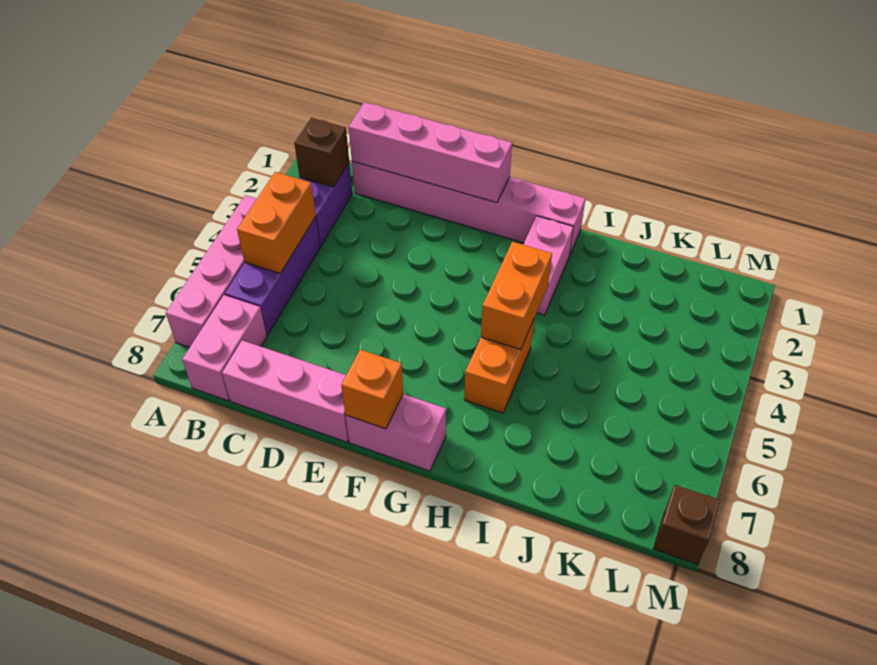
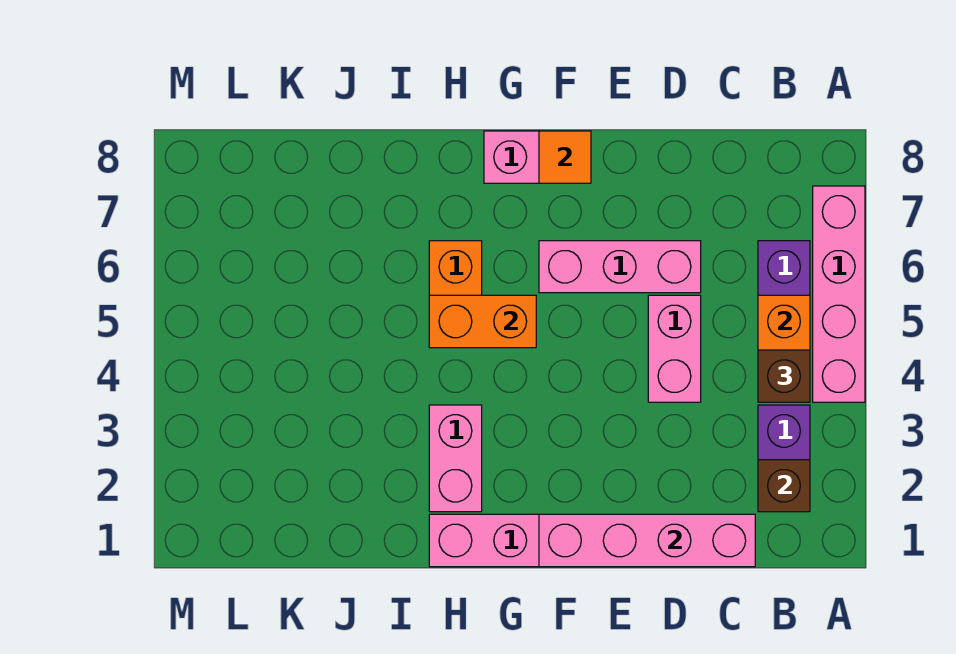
pink 1x2 brick [182,295,267,401] -> pink 1x2 brick moved to [648,295,701,402]
pink 1x3 brick [222,340,349,442] -> pink 1x3 brick moved to [539,241,701,293]
orange 1x1 brick [341,350,403,429] -> orange 1x1 tile [539,131,591,183]
orange 1x2 brick [481,242,552,350] -> orange 1x2 brick turned to [429,295,536,348]
brown 1x1 brick [654,485,720,565] -> brown 1x1 brick moved to [758,350,810,402]

